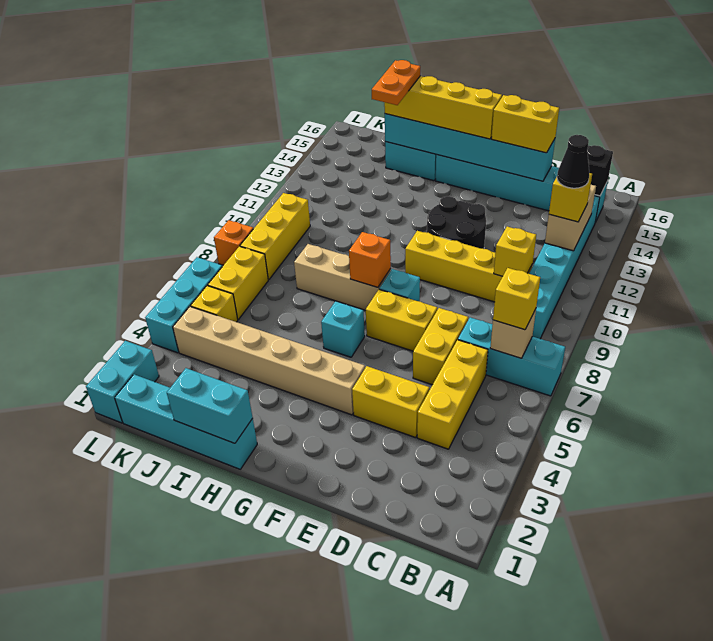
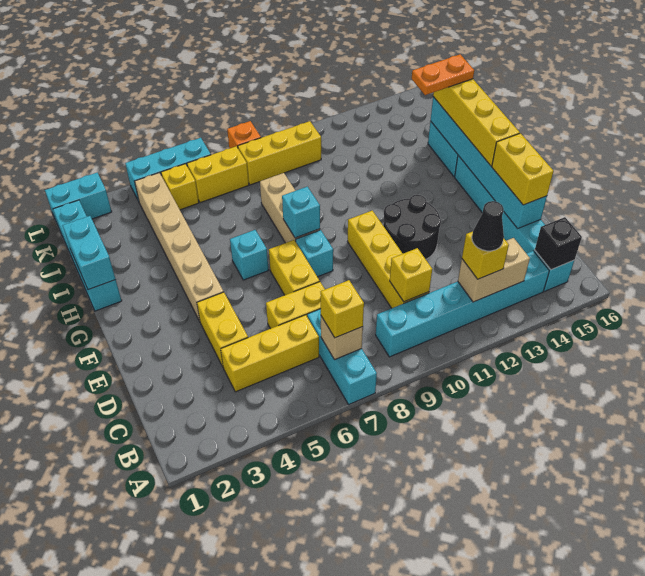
orange 1x1 brick [349,232,391,287] -> cyan 1x1 brick [282,187,320,238]

